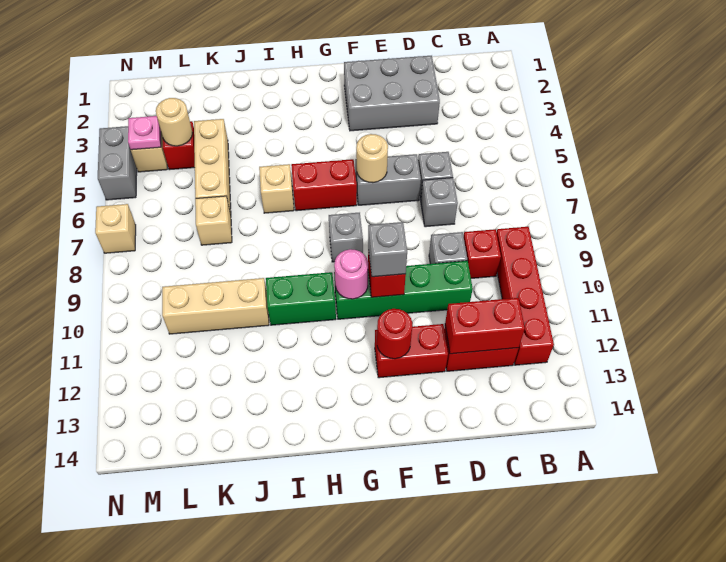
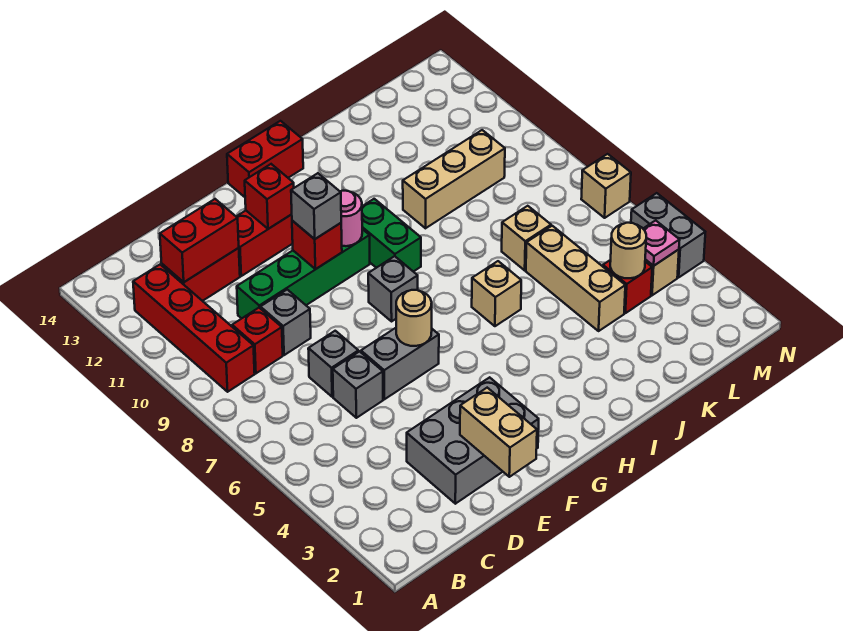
none -> tan 1x2 brick [460,388,537,477]
red 1x1 round brick [377,309,413,359] -> red 1x1 brick [245,164,294,229]
red 1x2 brick [291,159,357,211] -> red 1x2 brick moved to [227,121,303,197]
green 1x2 brick [266,272,336,325] -> green 1x2 brick turned to [362,199,421,272]

